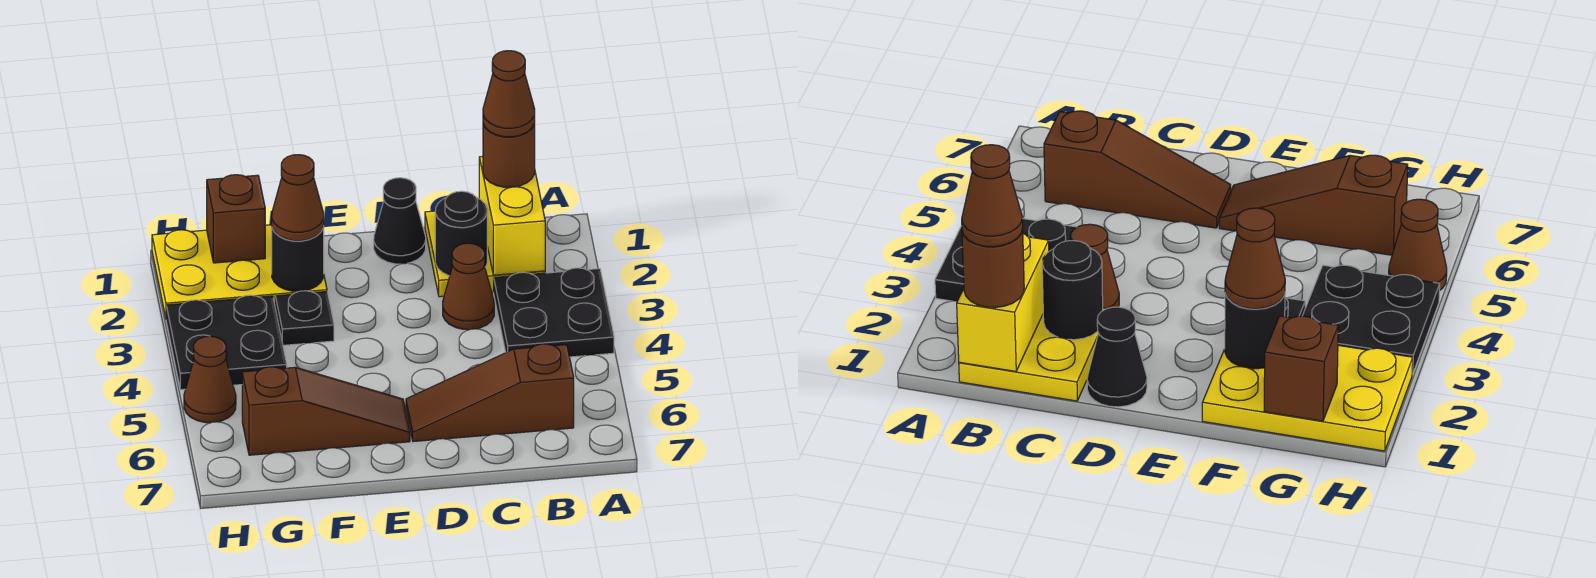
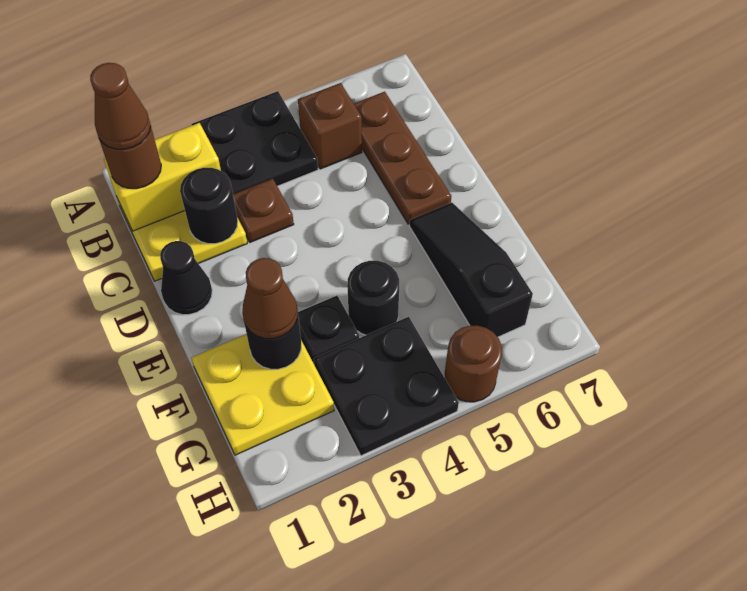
brown 1x3 slope [406,344,574,442] -> brown 1x3 plate [354,92,451,224]
brown 1x1 cone [443,243,494,330] -> brown 1x1 plate [233,179,294,242]
brown 1x3 slope [242,367,410,455] -> black 1x3 slope [409,203,533,337]
yellow 2x3 plate [152,225,327,317] -> yellow 2x2 plate [191,334,334,455]
none -> black 1x1 round brick [347,261,399,335]
brown 1x1 brick [207,175,265,263] -> brown 1x1 brick moved to [298,83,362,169]
brown 1x1 cone [184,336,236,423] -> brown 1x1 round brick [445,326,502,402]

